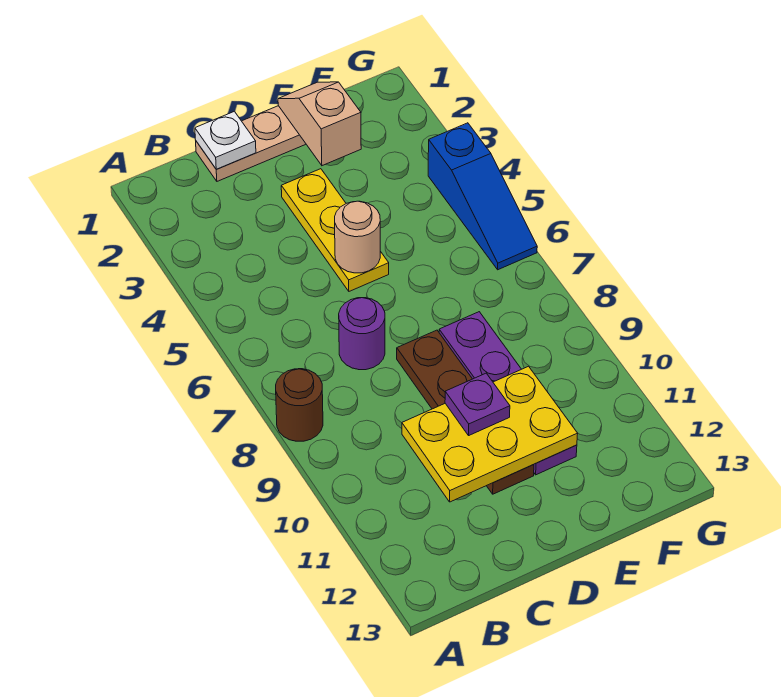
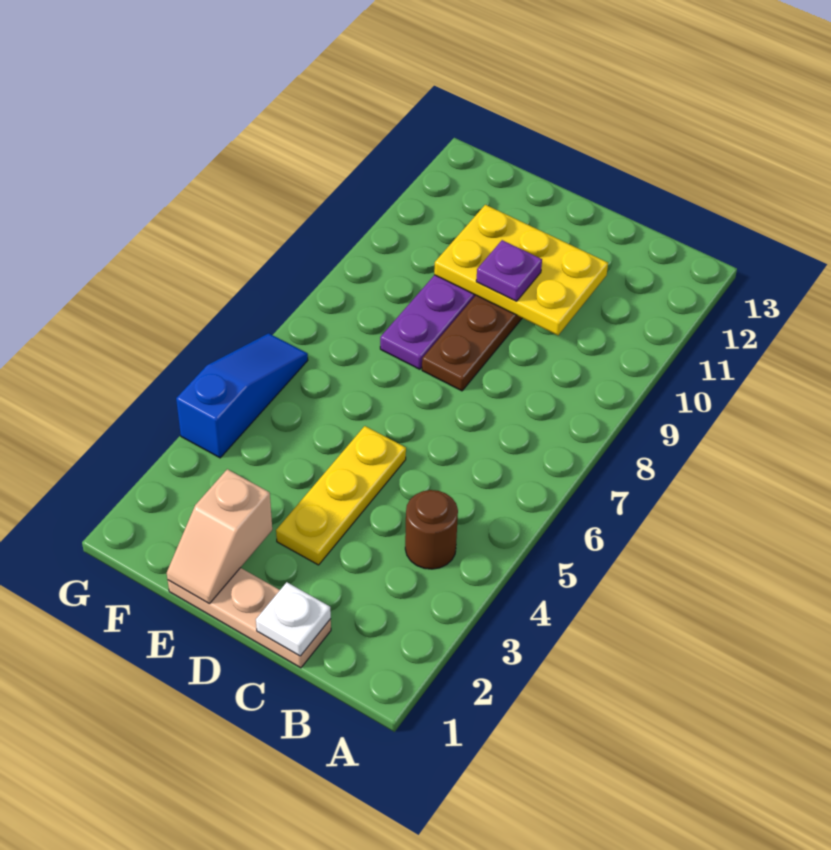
brown 1x1 round brick [276,369,323,441] -> brown 1x1 round brick moved to [405,490,458,569]
purple 1x1 round brick [339,298,385,370] -> none
tan 1x1 round brick [335,201,380,273] -> none

